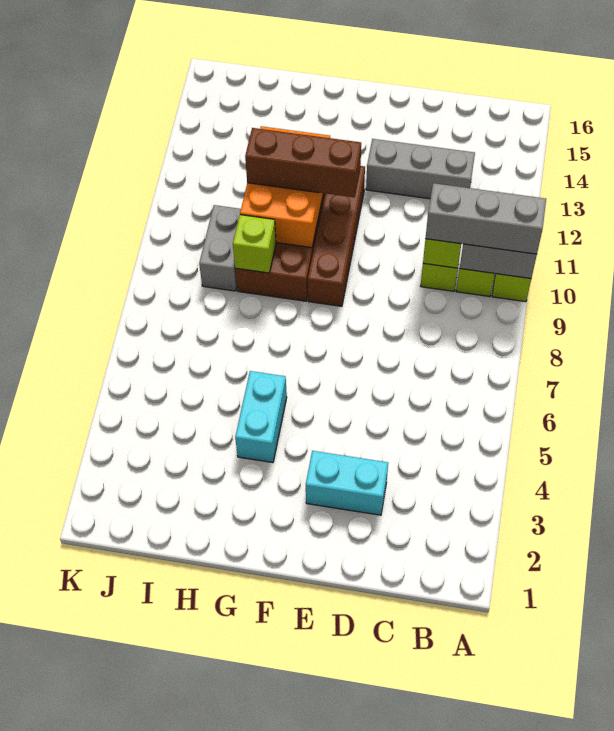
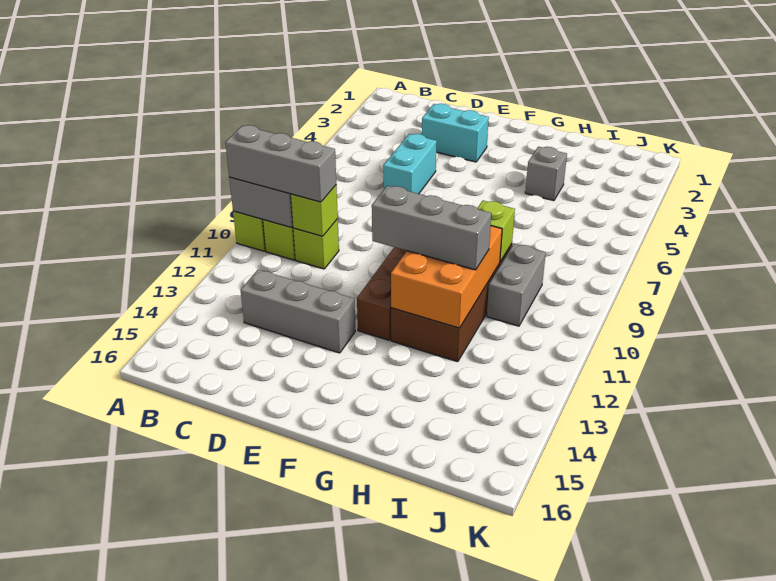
brown 1x3 brick [245,128,361,197] -> grey 1x3 brick [372,186,491,270]
cyan 1x2 brick [235,371,287,463] -> cyan 1x2 brick moved to [383,134,437,194]
none -> grey 1x1 brick [525,147,567,201]

